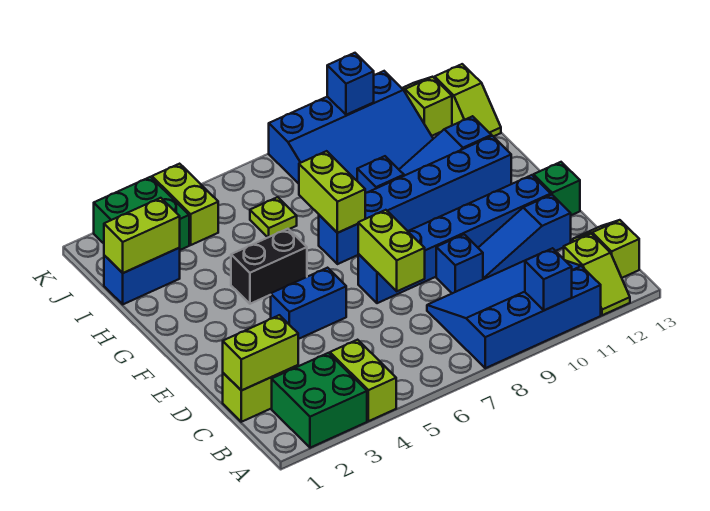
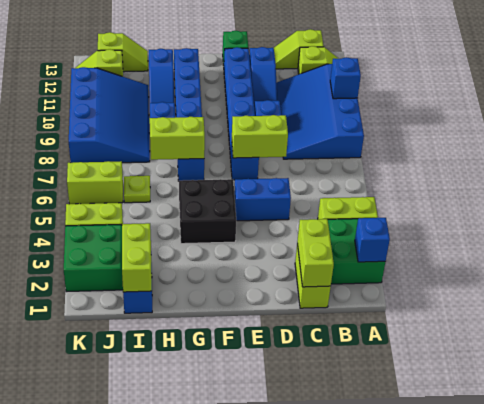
blue 1x2 brick [271,268,346,339] -> blue 1x2 brick turned to [234,178,291,221]
black 1x2 brick [231,229,307,304] -> black 2x2 brick [179,179,236,244]
none -> lime 1x2 brick [67,161,123,204]
blue 1x1 brick [327,53,374,115] -> blue 1x1 brick moved to [355,218,390,262]

